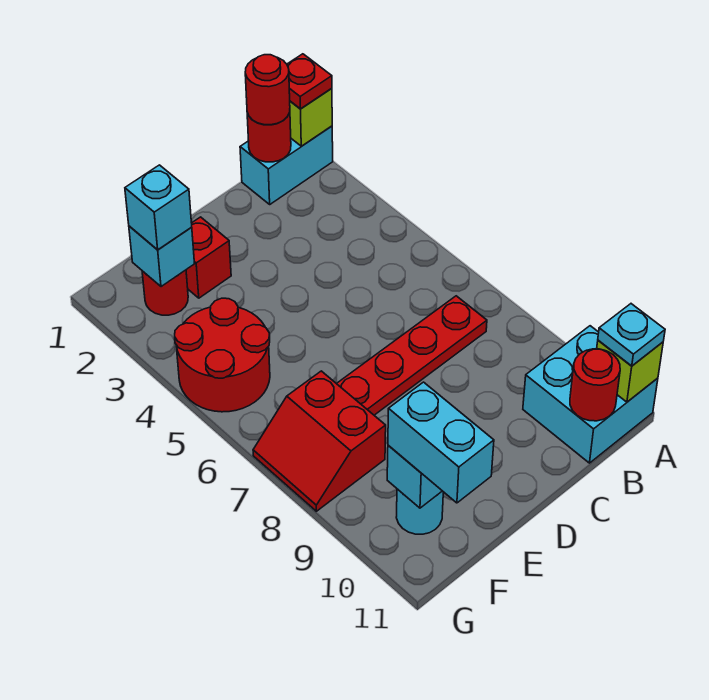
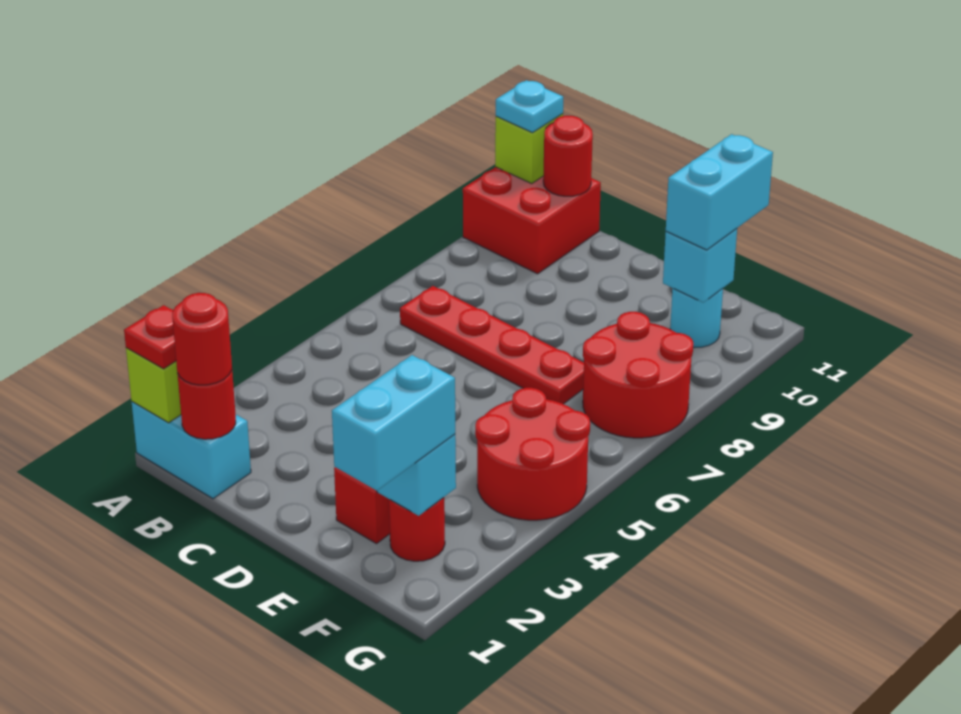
cyan 2x2 brick [523,326,658,463] -> red 2x2 brick [463,167,601,274]
cyan 1x1 brick [125,165,192,250] -> cyan 1x2 brick [332,355,455,491]
red 2x2 slope [253,371,386,511] -> red 2x2 round brick [583,312,693,438]

